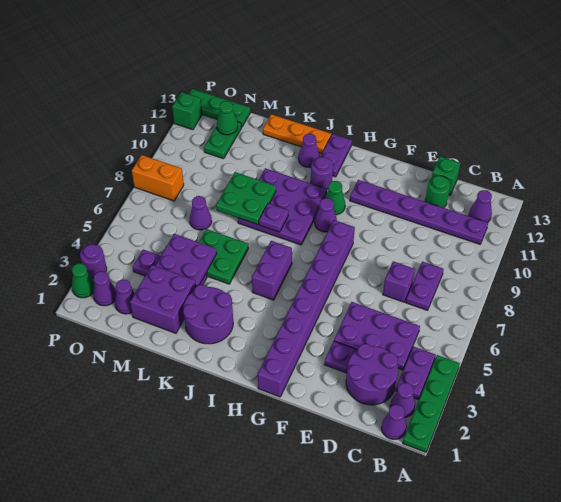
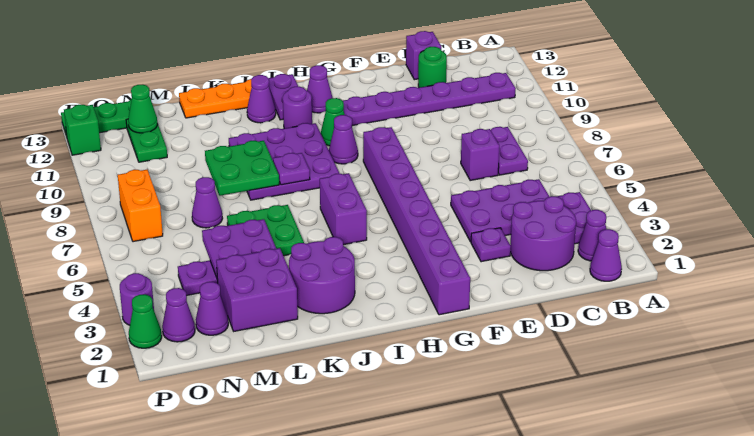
green 1x4 plate [403,355,460,452] -> none
purple 1x1 cone [469,190,492,222] -> purple 1x1 cone moved to [307,65,333,113]
green 1x1 brick [432,156,460,195] -> purple 1x1 brick [406,31,441,80]
orange 1x2 brick [132,155,184,201] -> orange 1x2 brick turned to [118,169,163,242]

